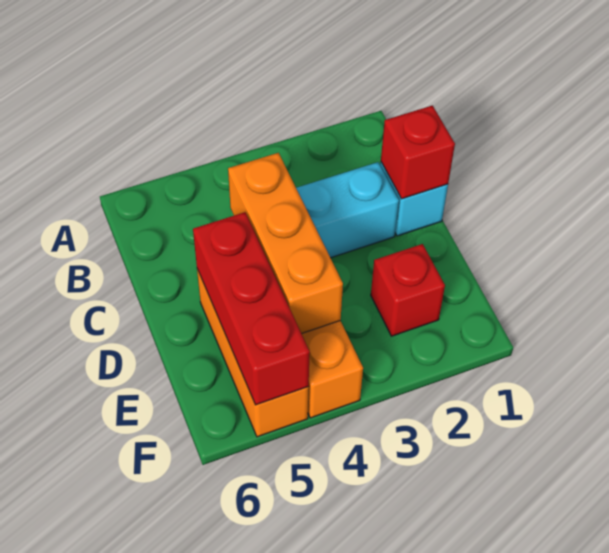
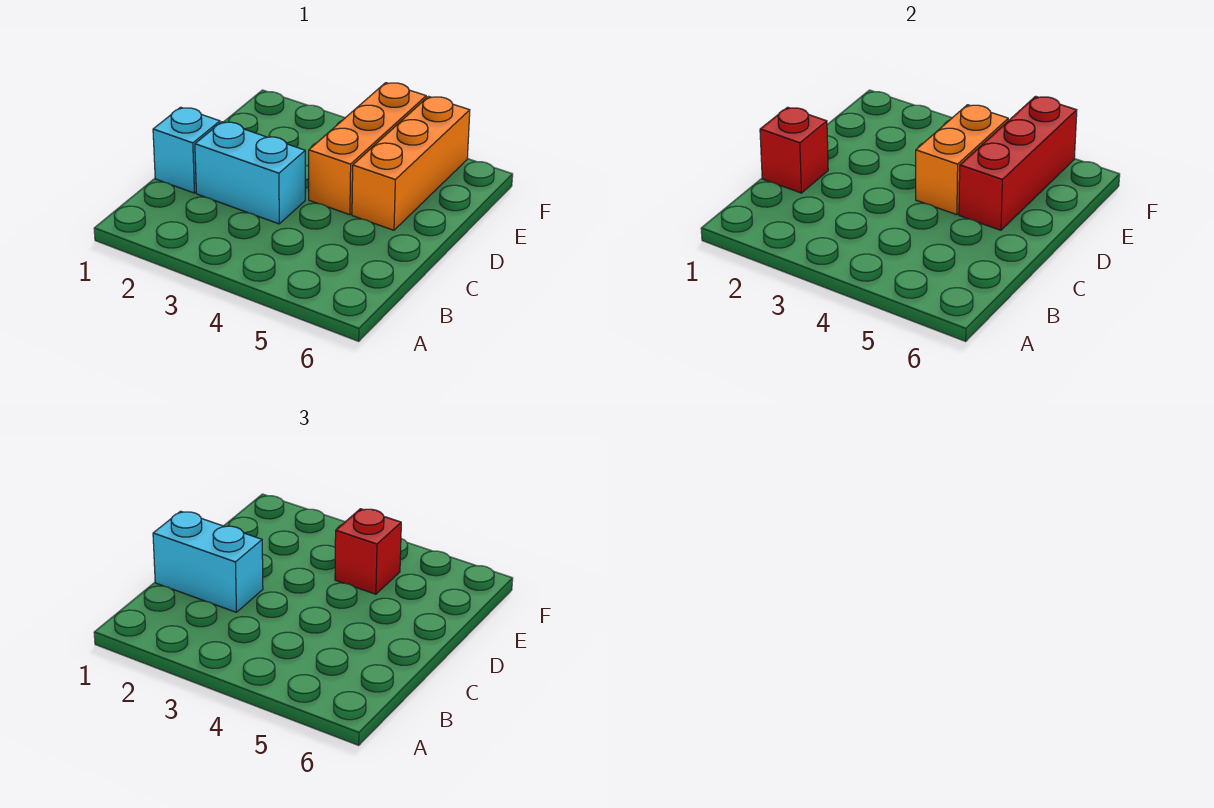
none -> cyan 1x2 brick [153,511,263,612]
orange 1x3 brick [228,153,343,334] -> orange 1x2 brick [916,105,1008,215]
red 1x1 brick [371,244,445,336] -> red 1x1 brick moved to [335,509,401,594]

